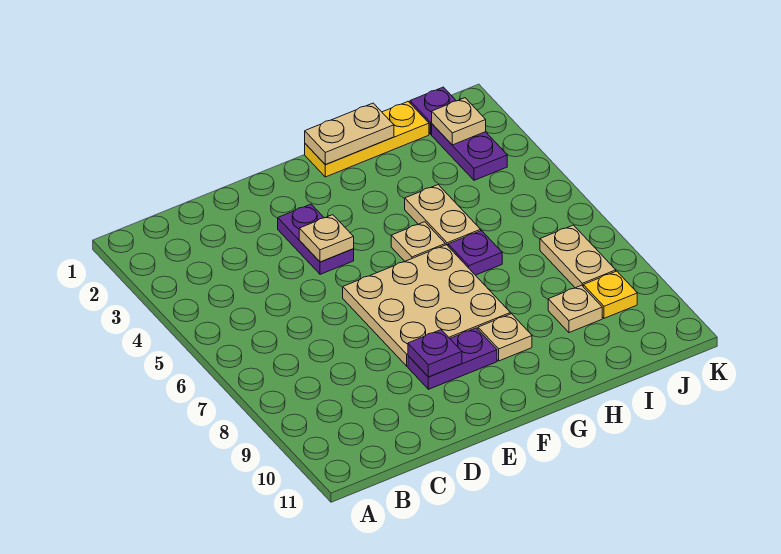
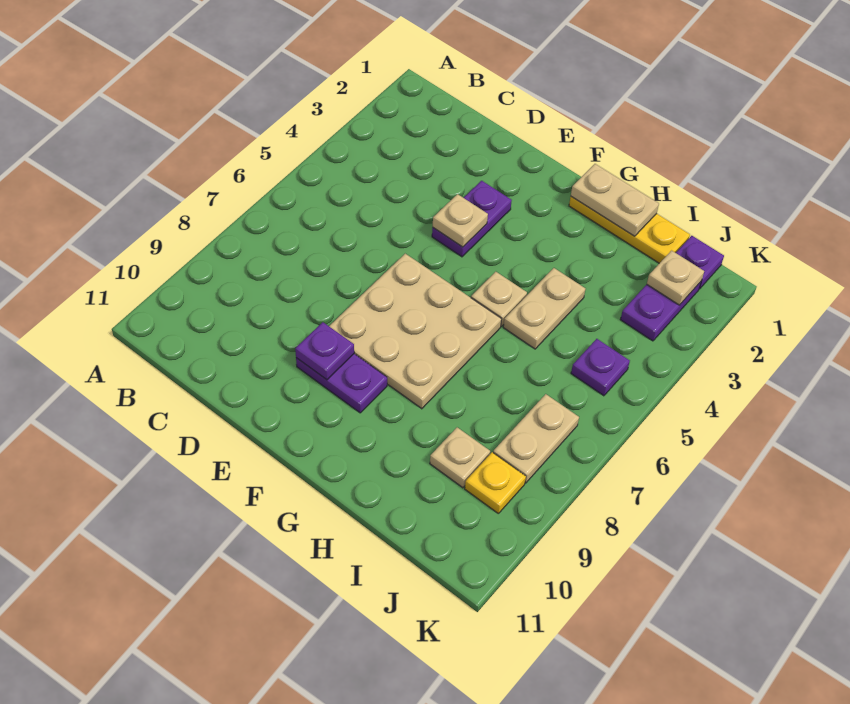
tan 1x1 plate [478,314,532,361] -> none
purple 1x1 plate [448,231,502,275] -> purple 1x1 plate moved to [571,339,630,396]

